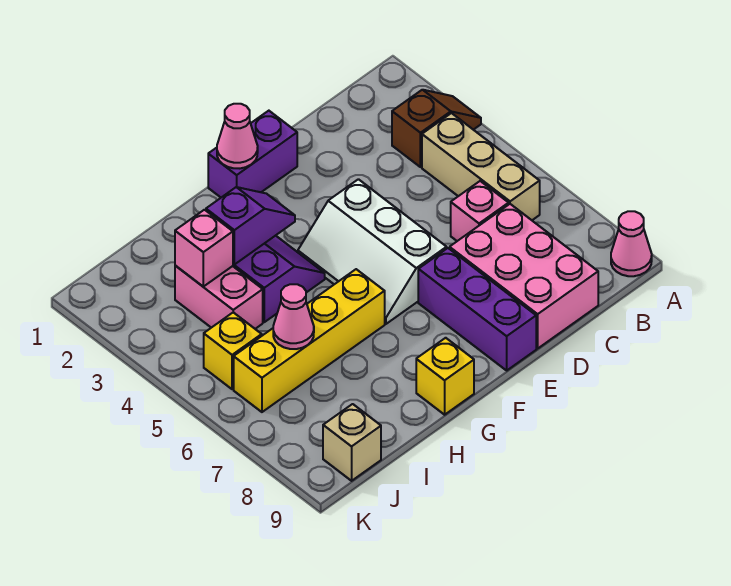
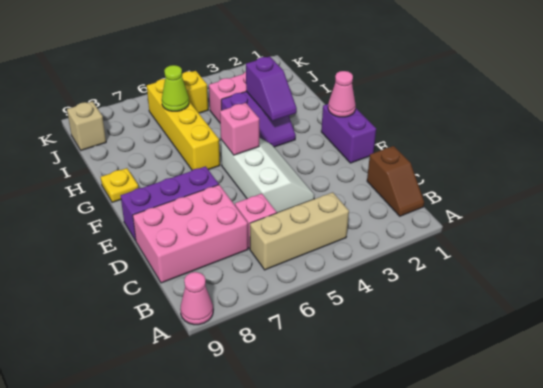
brown 1x2 slope [392,90,481,167] -> brown 1x2 slope moved to [367,146,424,216]
white 2x3 slope [298,179,447,324] -> white 2x3 slope turned to [221,138,314,213]
yellow 1x1 brick [416,338,474,415] -> yellow 1x1 plate [101,168,138,202]
pink 1x1 brick [175,210,233,287] -> pink 1x1 brick moved to [220,103,259,155]
pink 1x1 cone [273,284,314,349] -> lime 1x1 cone [162,65,189,111]

